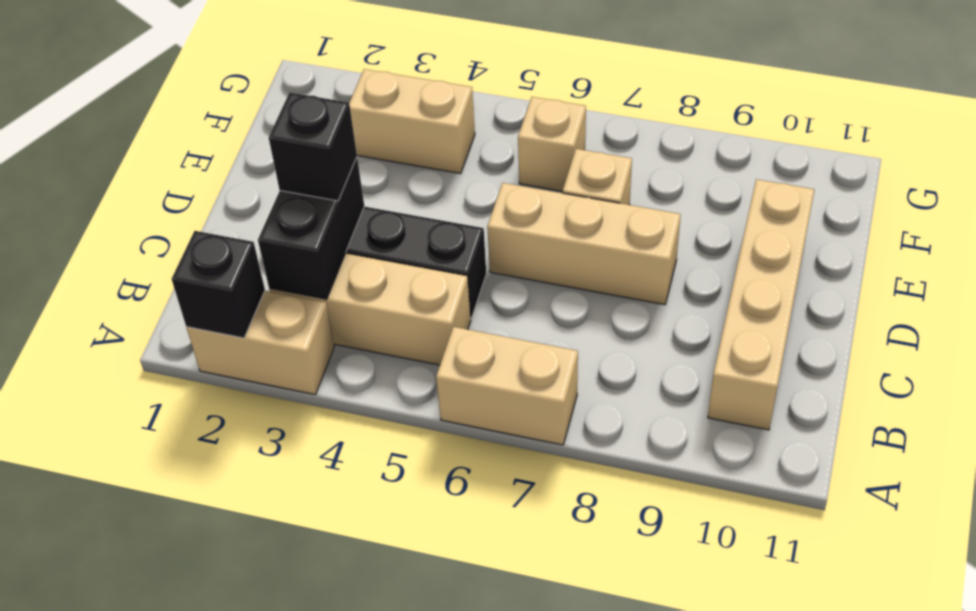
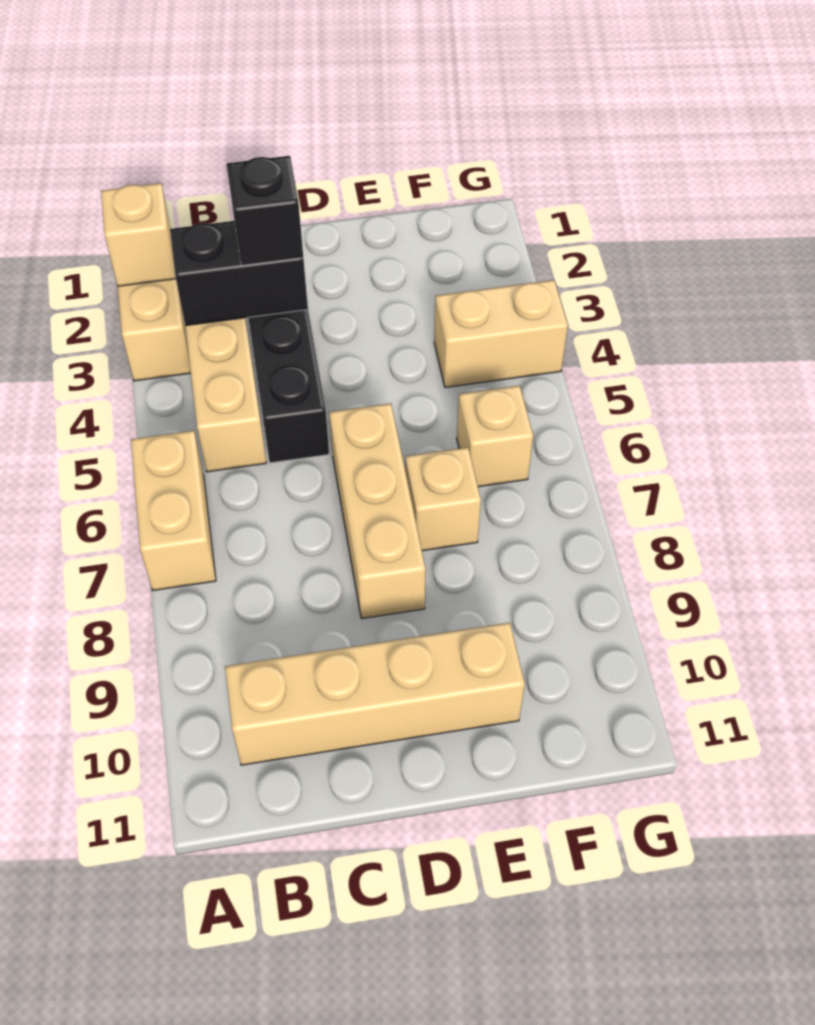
black 1x1 brick [172,231,265,338] -> tan 1x1 brick [101,183,176,286]
tan 1x2 brick [349,69,475,174] -> tan 1x2 brick turned to [434,280,568,387]

